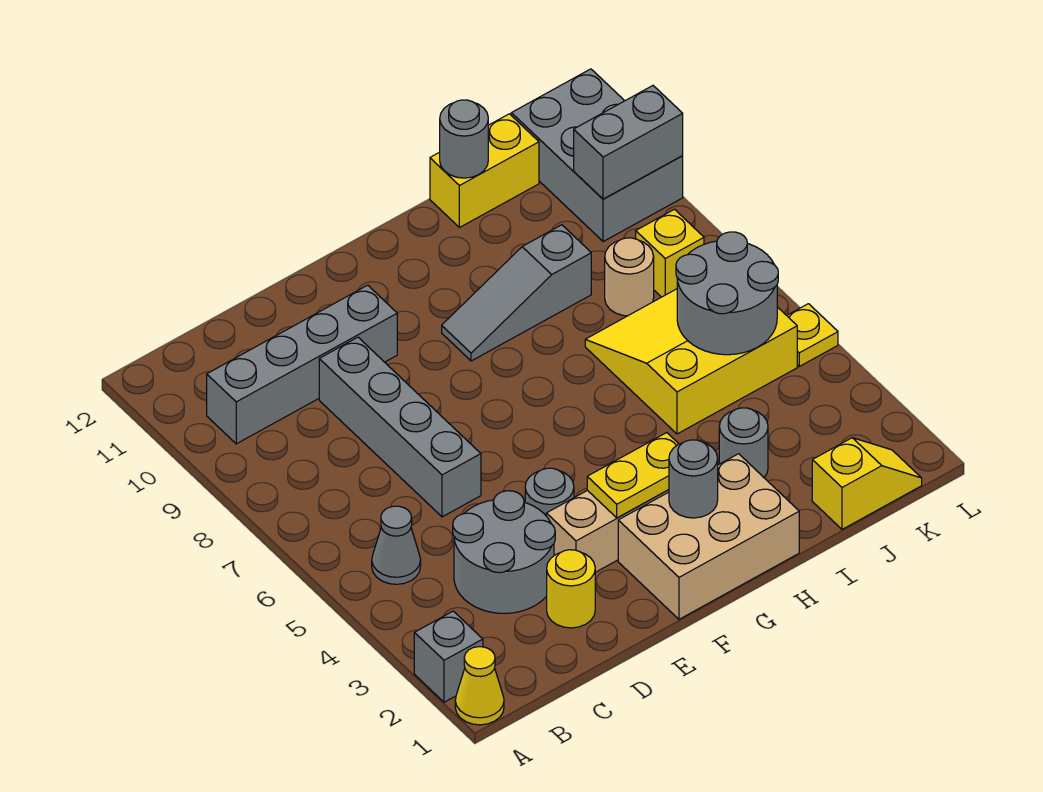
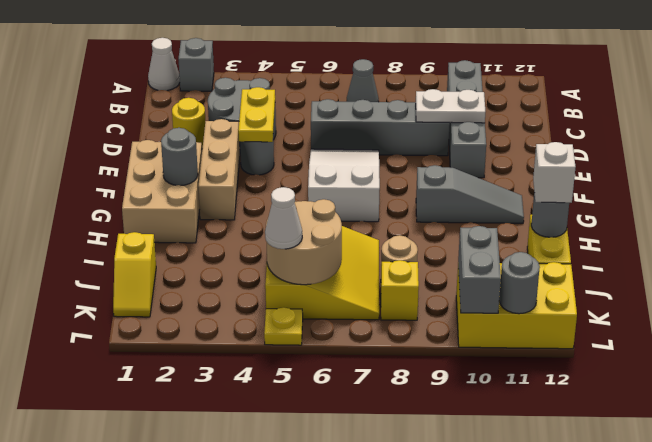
yellow 1x1 cone [455,647,504,725] -> white 1x1 cone [148,38,180,91]
grey 1x1 cone [372,506,421,584] -> grey 1x1 cone moved to [347,59,379,102]
none -> white 1x2 plate [416,89,485,123]
none -> white 2x3 slope [308,149,380,222]
yellow 1x2 plate [587,433,678,518] -> yellow 1x2 plate moved to [238,87,275,142]
grey 1x3 slope [442,225,591,361] -> grey 1x3 slope turned to [416,165,524,223]
grey 1x1 round brick [719,408,768,477] -> grey 1x1 round brick moved to [499,252,540,314]
none -> white 1x1 brick [533,142,576,203]
grey 2x2 round brick [676,232,778,355] -> tan 2x2 round brick [266,199,342,285]
none -> white 1x1 cone [265,187,302,249]
grey 2x3 brick [511,69,683,242] -> yellow 2x3 brick [456,262,577,349]

